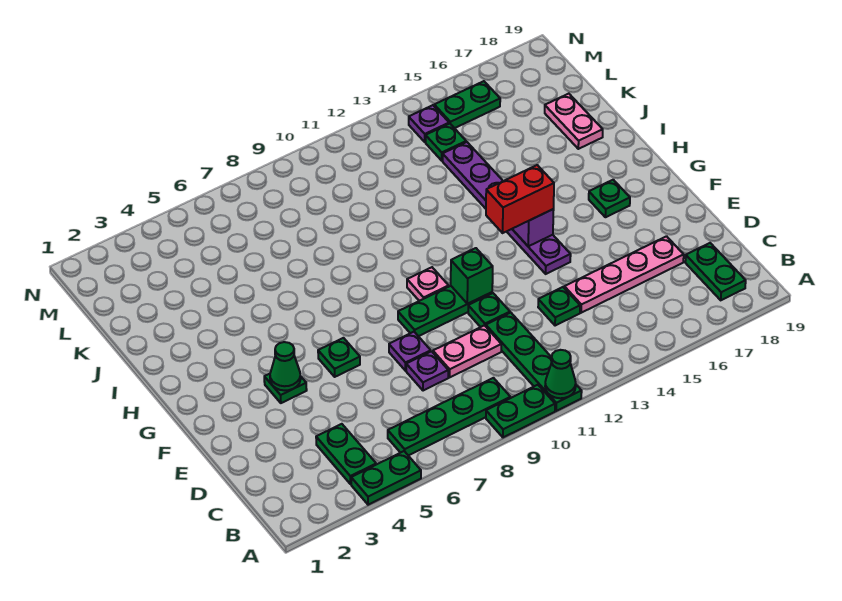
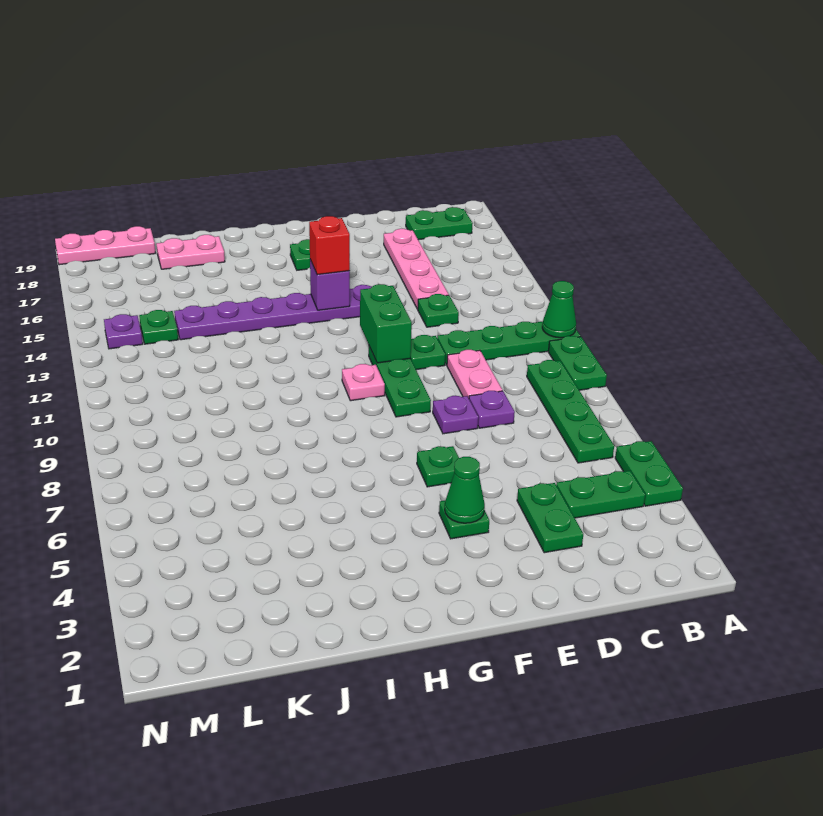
green 1x1 brick [451,248,493,304] -> green 1x2 brick [360,284,412,363]
red 1x2 brick [486,165,554,233] -> red 1x1 brick [309,216,350,275]
none -> pink 1x3 plate [55,226,155,265]
green 1x2 plate [434,81,500,128] -> green 1x2 plate moved to [517,483,583,553]

